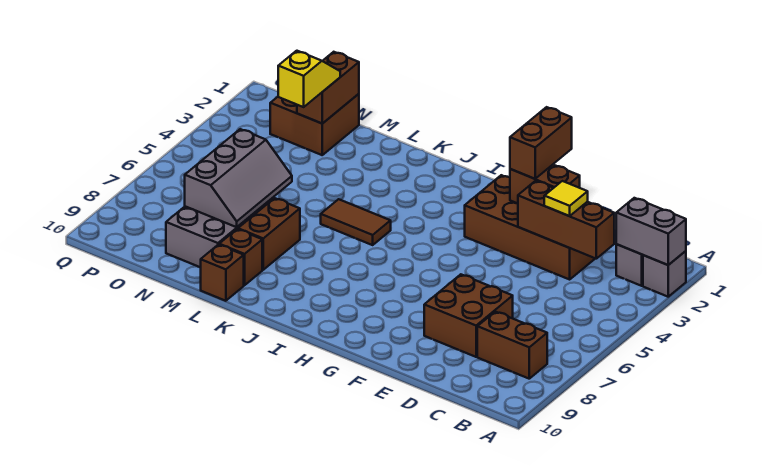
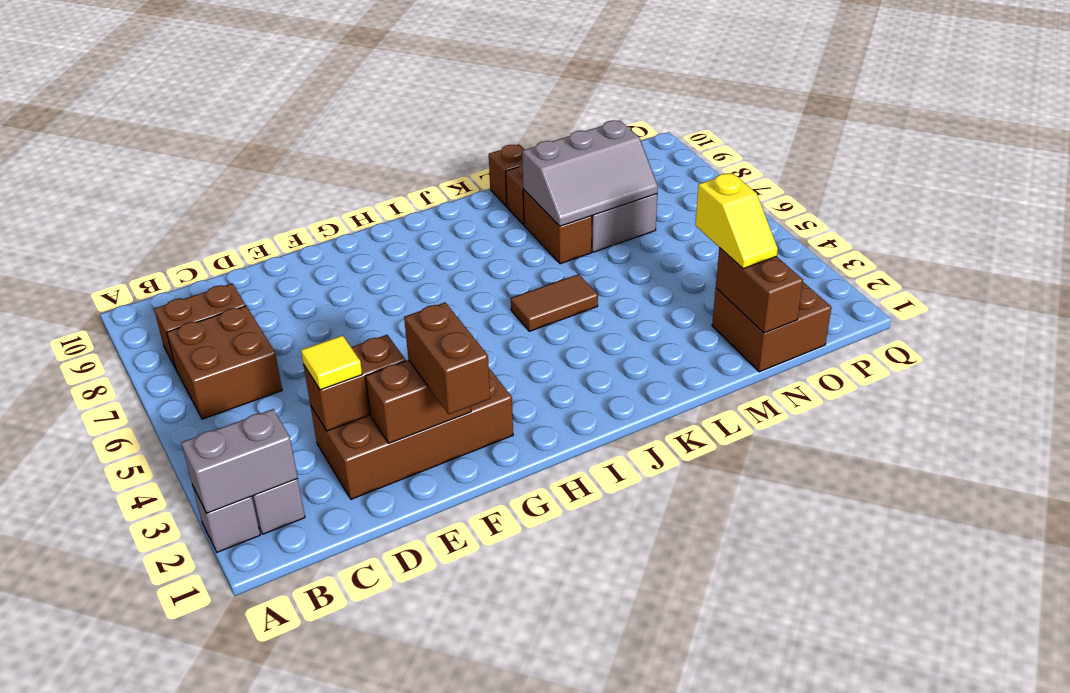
brown 1x3 brick [518,181,614,259] -> brown 1x2 brick [304,335,406,431]
brown 2x2 brick [424,274,513,357] -> brown 2x2 brick moved to [167,306,282,419]
grey 2x3 slope [185,129,292,227] -> grey 2x3 slope turned to [522,120,658,226]

